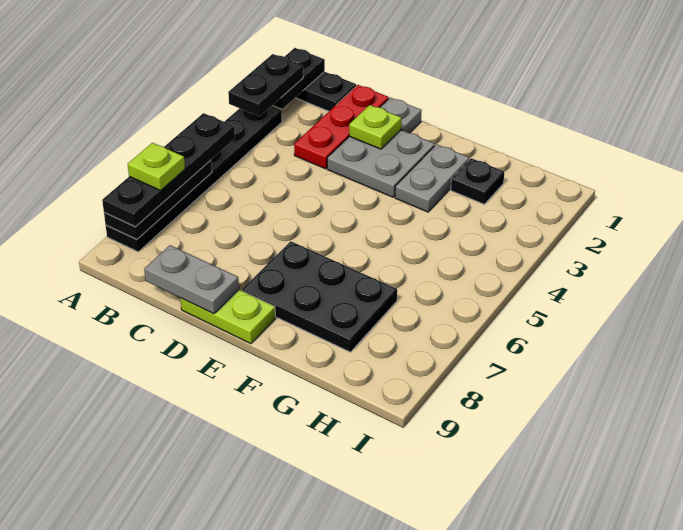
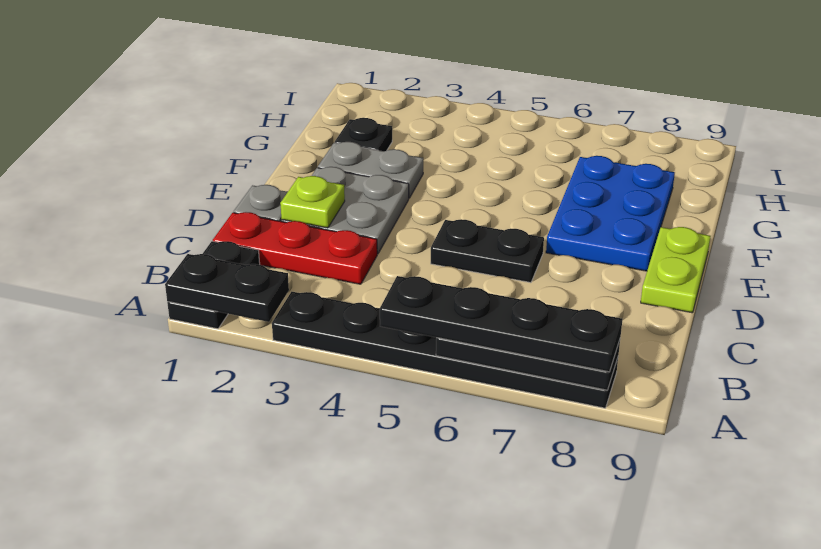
black 1x2 plate [228,54,303,117] -> black 1x2 plate moved to [431,219,544,283]
lime 1x1 plate [128,143,185,190] -> none
grey 1x2 plate [144,245,239,314] -> none
black 2x3 plate [242,241,397,352] -> blue 2x3 plate [546,156,675,271]

